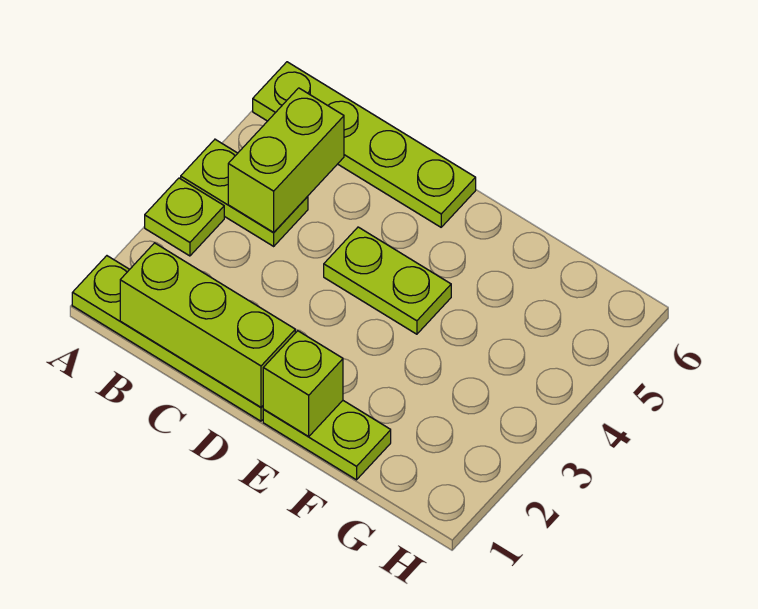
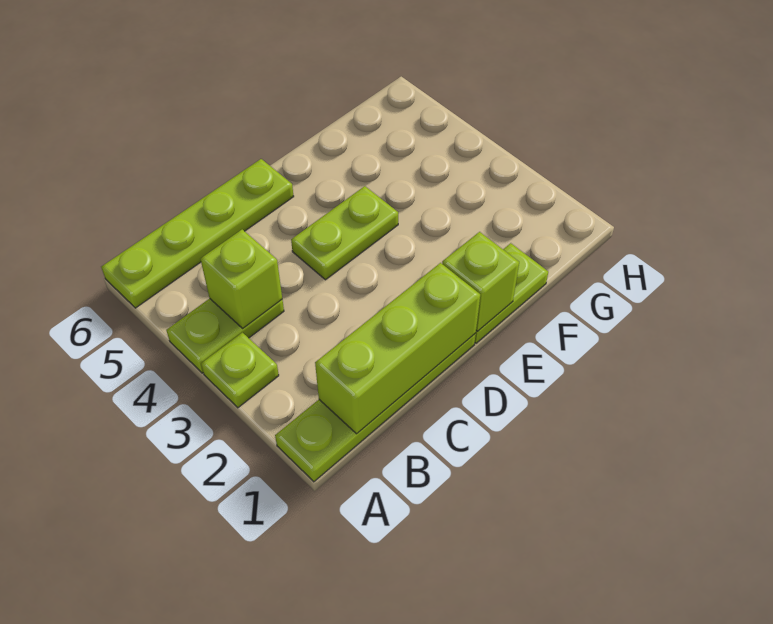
lime 1x2 brick [228,88,344,233] -> lime 1x1 brick [201,229,282,328]

